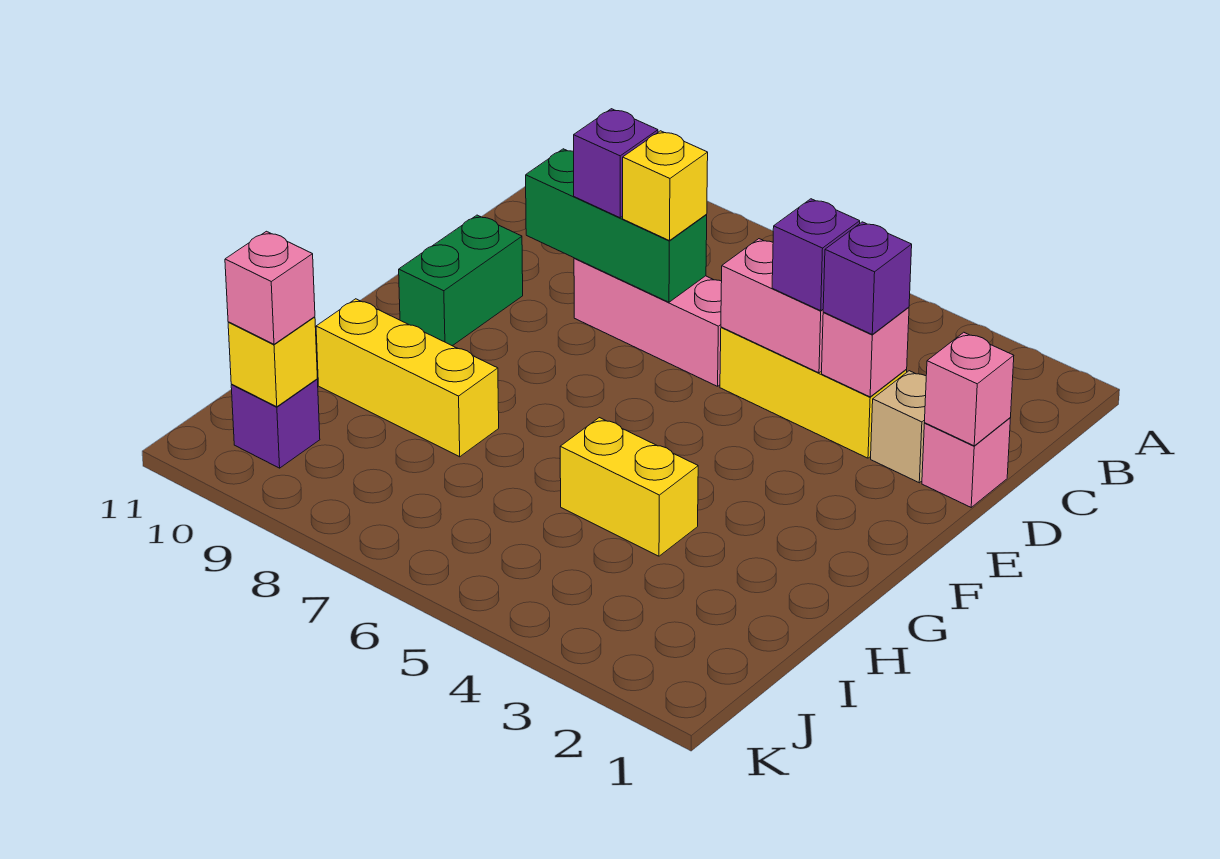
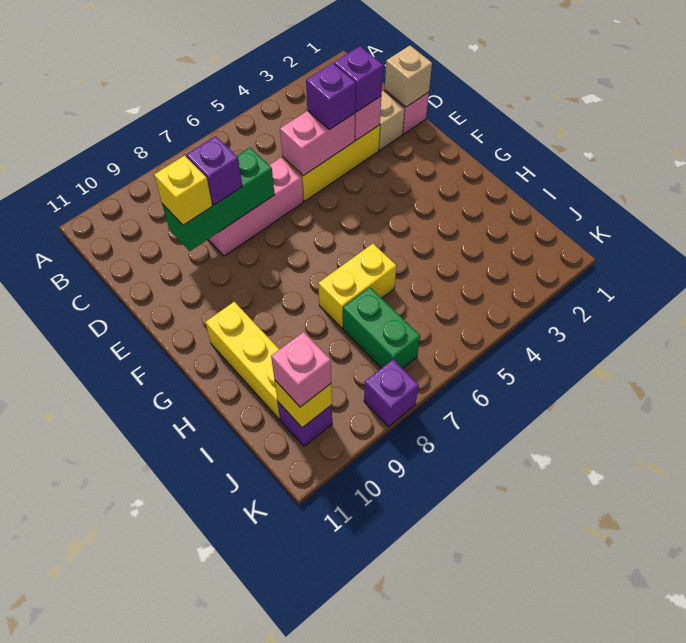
pink 1x1 brick [925,332,1014,446] -> tan 1x1 brick [385,46,432,107]
yellow 1x1 brick [623,131,708,241] -> yellow 1x1 brick moved to [154,156,212,225]
green 1x2 brick [399,215,523,346] -> green 1x2 brick moved to [343,287,420,369]
yellow 1x2 brick [560,418,698,556] -> yellow 1x2 brick moved to [318,244,396,328]
yellow 1x3 brick [316,299,499,457] -> yellow 1x3 brick turned to [205,302,280,419]
none -> purple 1x1 brick [364,360,419,427]

